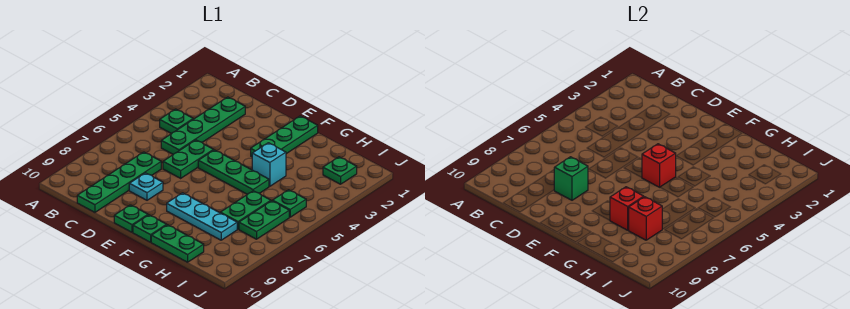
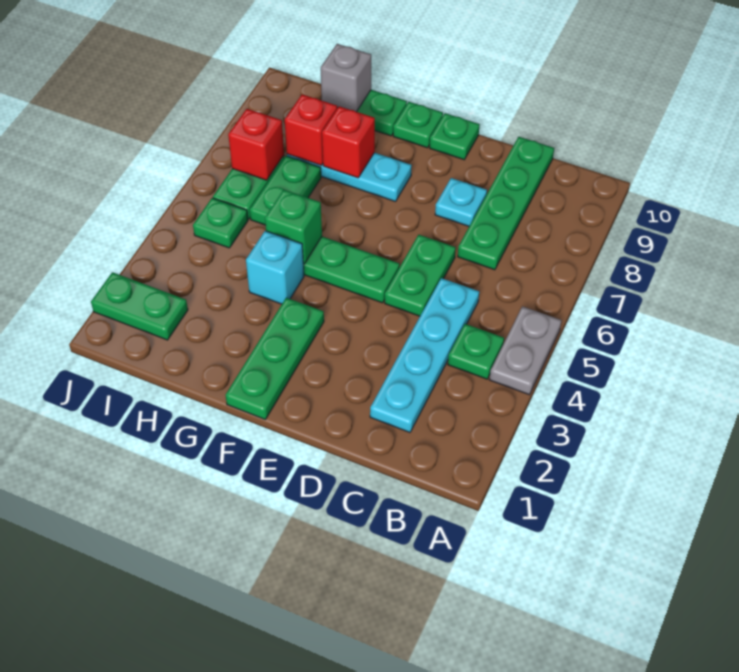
none -> grey 1x2 plate [489,306,562,395]
green 1x4 plate [161,97,245,155] -> cyan 1x4 plate [370,278,479,432]
green 1x1 brick [554,157,588,200] -> green 1x1 brick moved to [265,190,322,264]
red 1x1 brick [642,144,676,187] -> red 1x1 brick moved to [228,109,284,180]
none -> grey 1x1 brick [321,44,371,112]
green 1x1 plate [323,157,357,184] -> green 1x2 plate [91,272,188,340]

